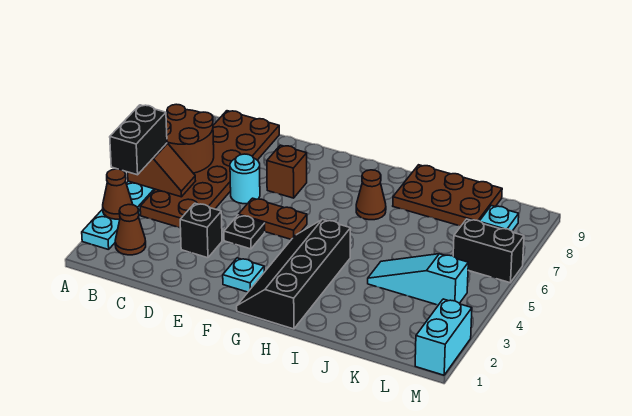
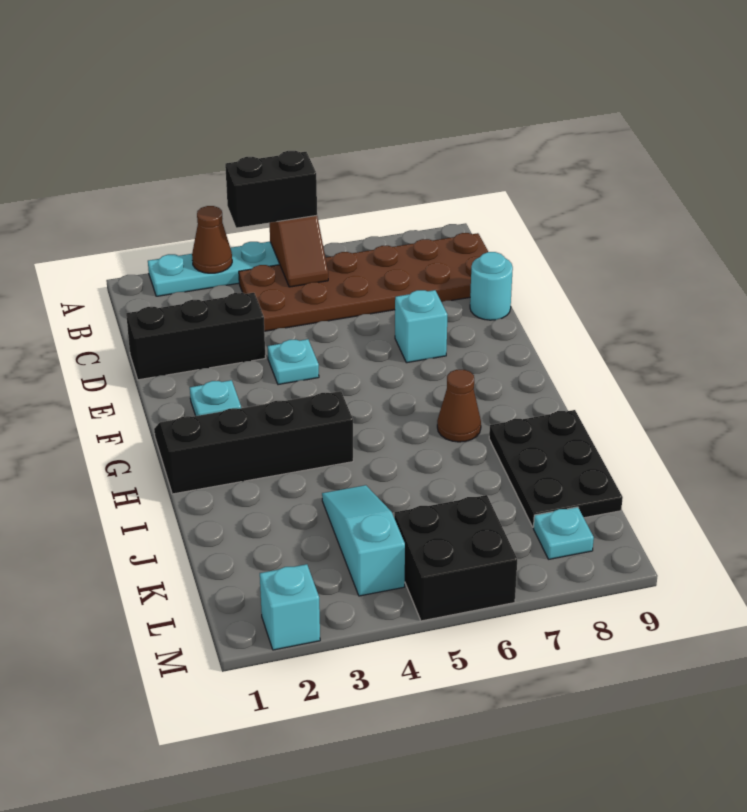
brown 2x2 round brick [166,104,214,173] -> none
brown 1x1 cone [115,205,146,255] -> none
black 1x1 brick [180,203,222,258] -> black 1x3 brick [126,293,265,380]
cyan 1x1 round brick [230,154,260,204] -> cyan 1x1 round brick moved to [470,252,513,320]
black 1x1 plate [224,215,265,249] -> cyan 1x1 plate [268,339,319,385]
brown 1x2 plate [239,198,307,239] -> none
brown 1x1 brick [267,145,307,198] -> cyan 1x1 brick [395,290,448,363]
brown 2x3 plate [393,165,502,226] -> black 2x3 plate [489,410,623,527]
black 1x2 brick [453,219,524,283] -> black 2x2 brick [394,495,517,621]
cyan 1x2 brick [415,299,472,375] -> cyan 1x1 brick [260,564,320,650]

